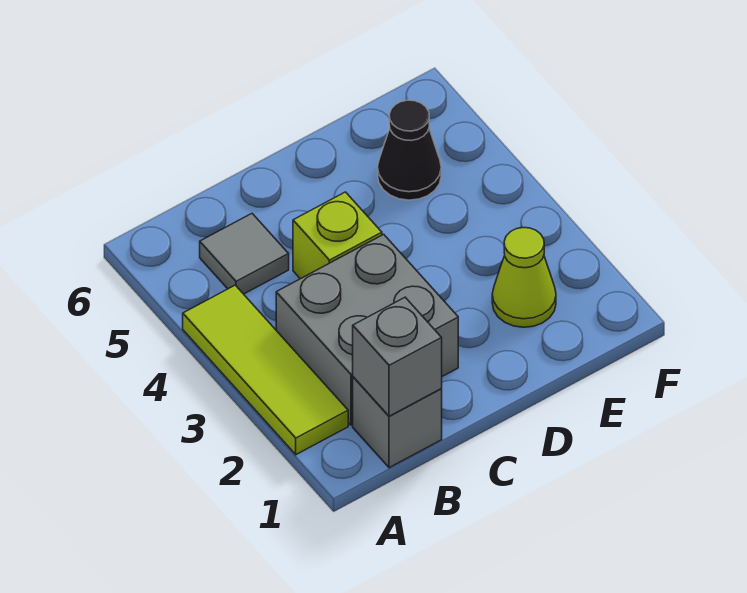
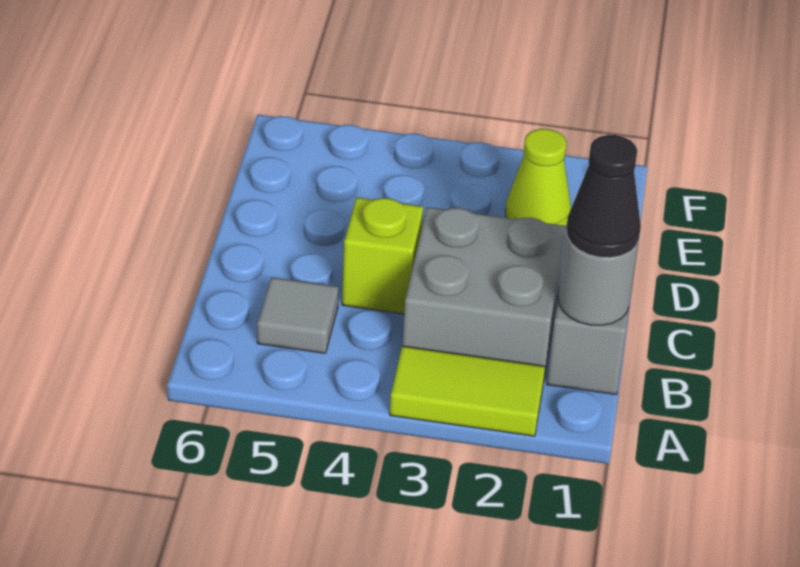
lime 1x3 tile [183,285,348,455] -> lime 1x2 tile [390,346,545,436]
grey 1x1 brick [353,297,442,416] -> grey 1x1 round brick [558,230,639,326]
black 1x1 cone [378,100,441,200] -> black 1x1 cone moved to [566,135,641,258]

